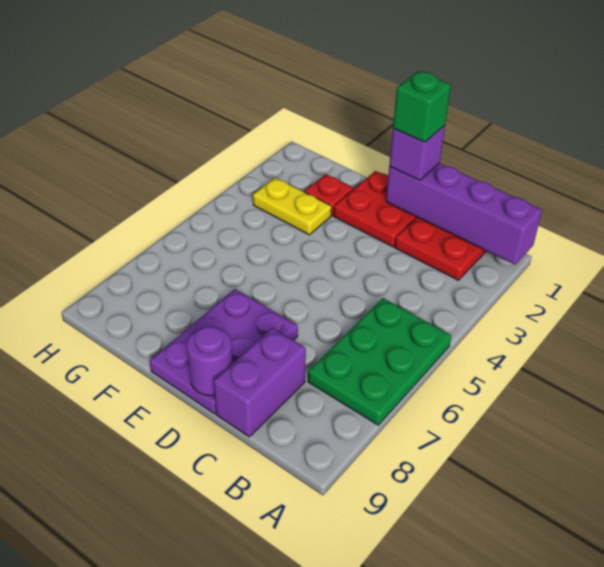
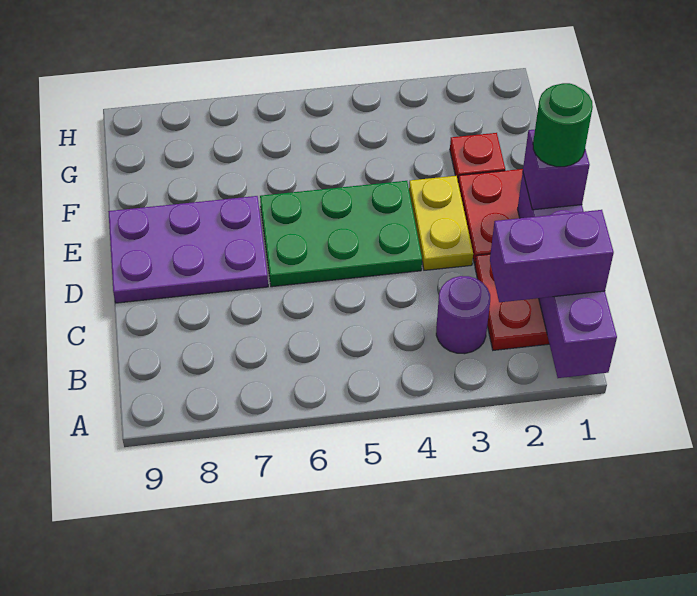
green 2x3 plate [308,298,451,425] -> green 2x3 plate moved to [260,181,422,287]
purple 1x2 brick [214,328,306,437] -> purple 1x2 brick moved to [490,210,614,302]
green 1x1 brick [393,71,451,142] -> green 1x1 round brick [533,83,593,167]
purple 1x1 round brick [187,326,233,396] -> purple 1x1 round brick moved to [436,276,490,354]
yellow 1x2 plate [253,178,331,235] -> yellow 1x2 plate moved to [409,176,473,270]

